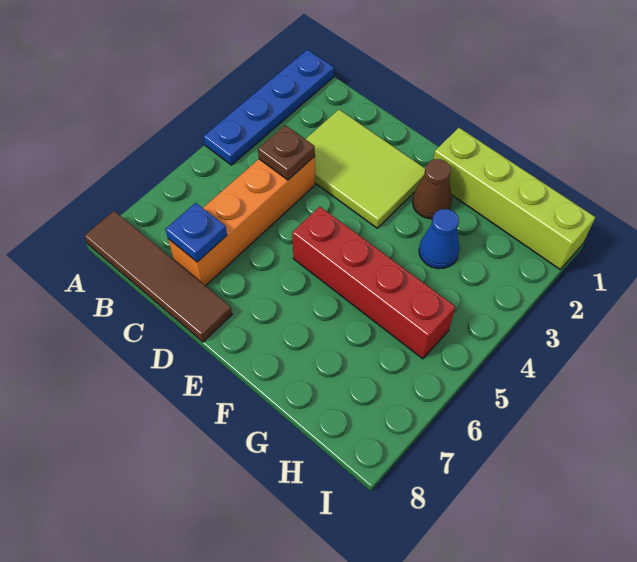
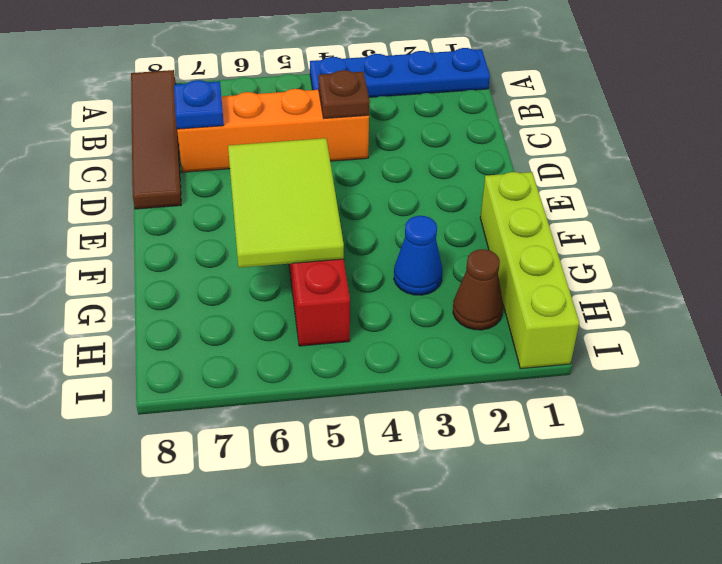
lime 2x3 tile [306,110,425,228] -> lime 2x3 tile moved to [228,138,344,268]
brown 1x1 cone [413,159,452,219] -> brown 1x1 cone moved to [453,249,503,330]

